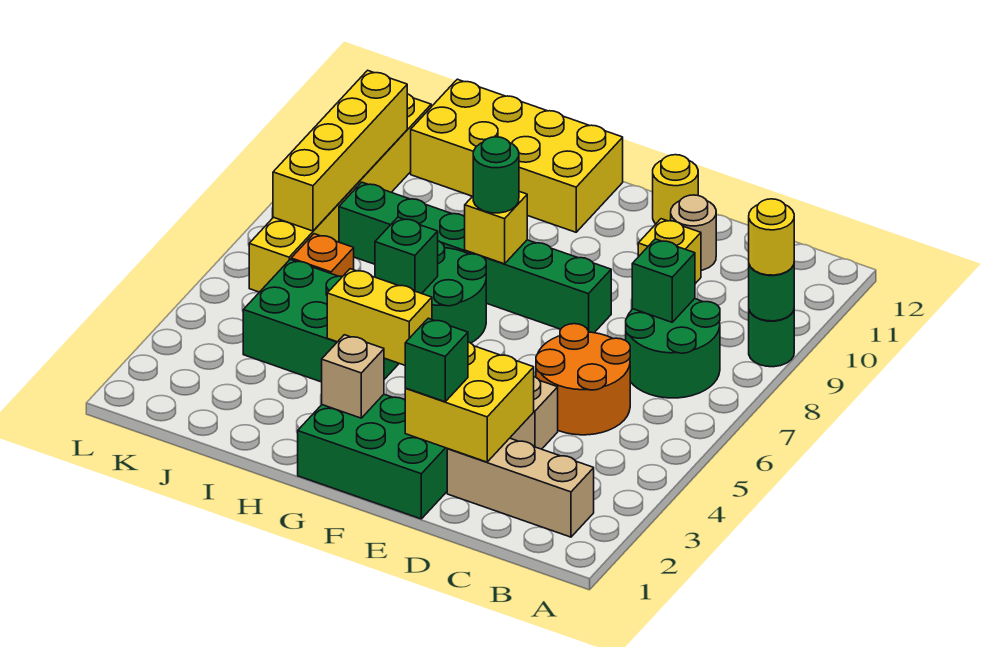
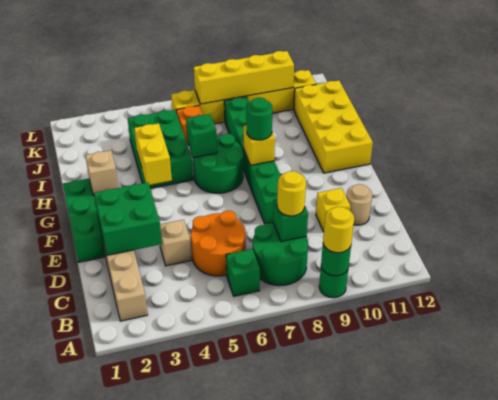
yellow 2x2 brick [405,342,534,462] -> green 2x2 brick [94,182,162,255]
green 1x1 brick [405,318,468,402] -> green 1x1 brick moved to [226,249,260,296]
yellow 1x1 round brick [653,155,698,224] -> yellow 1x1 round brick moved to [277,171,306,216]

